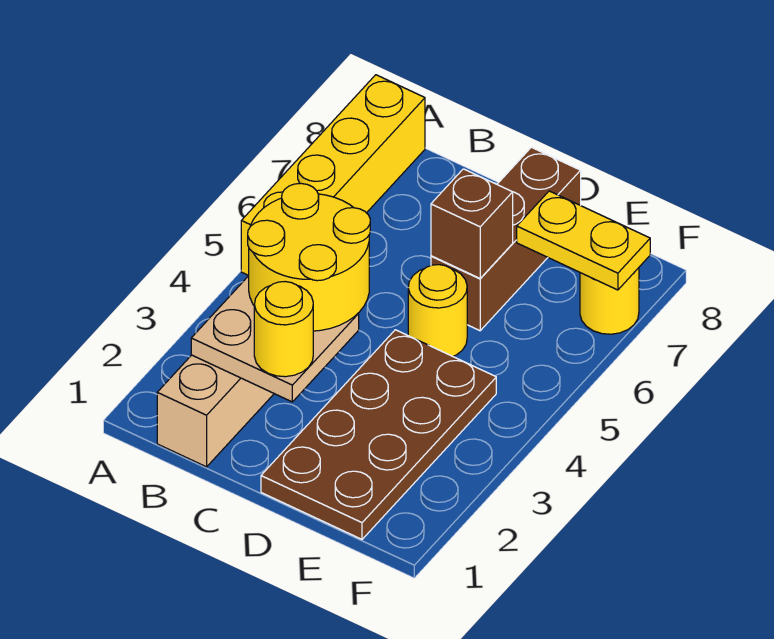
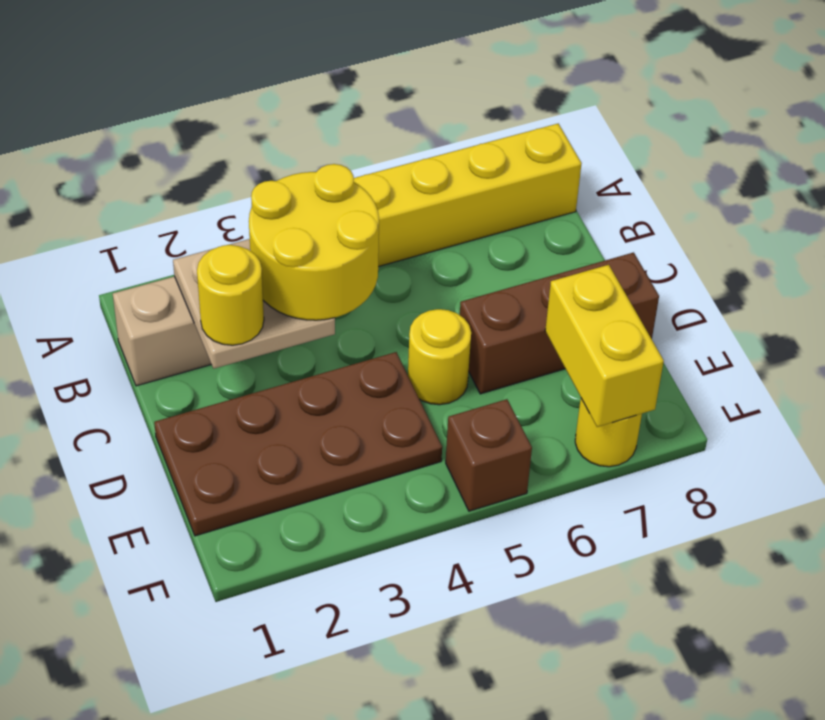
brown 1x1 brick [431,169,513,278] -> brown 1x1 brick moved to [446,399,532,511]
yellow 1x2 plate [517,191,650,290] -> yellow 1x2 brick [545,265,664,427]

